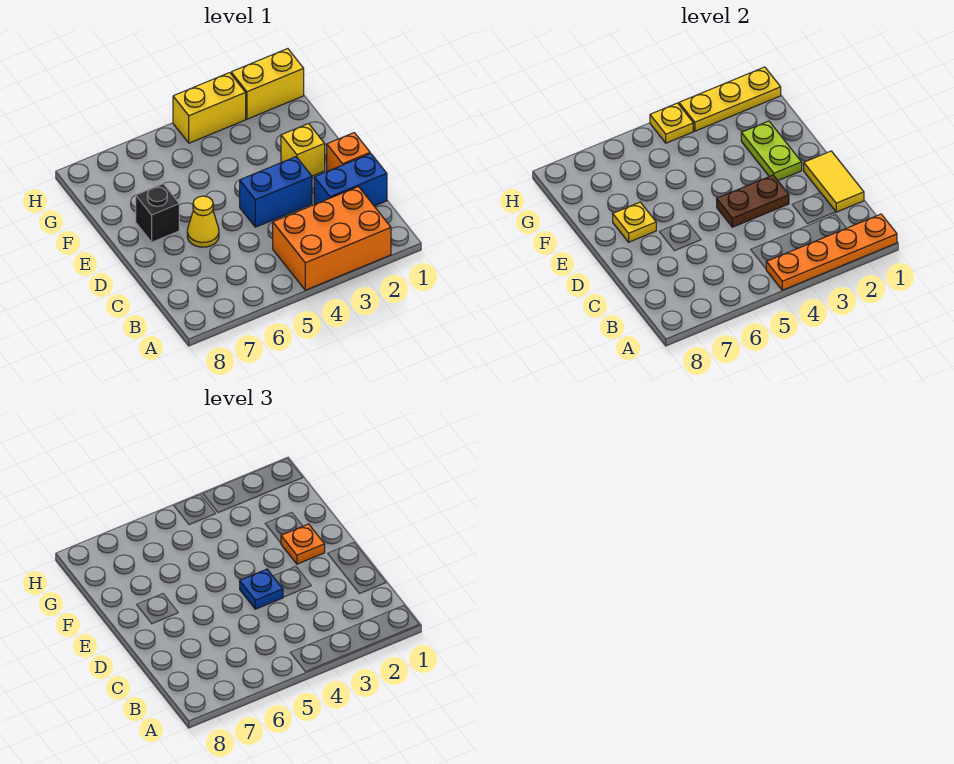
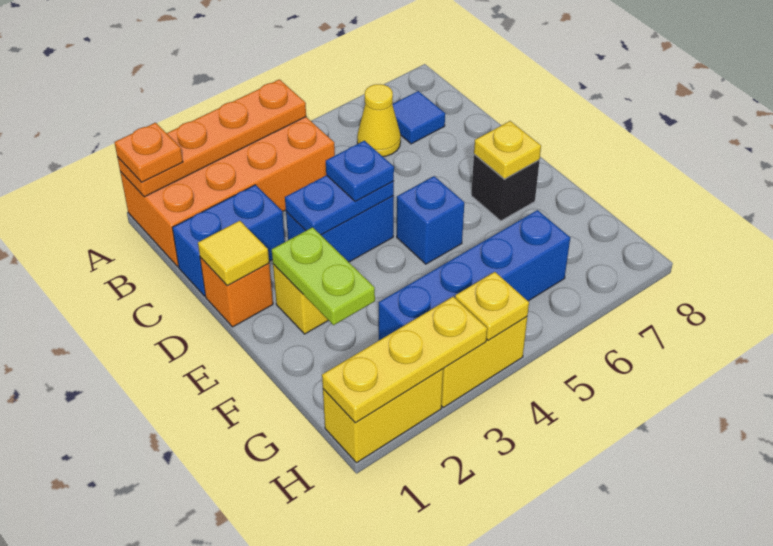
orange 2x3 brick [273,187,391,290] -> orange 2x4 brick [120,117,335,267]
none -> blue 1x1 tile [392,91,445,144]
yellow 1x2 tile [804,151,864,212] -> yellow 1x1 tile [198,221,269,286]
brown 1x2 plate [717,175,789,227] -> blue 1x2 plate [285,175,394,235]
yellow 1x1 cone [187,196,219,247] -> yellow 1x1 cone moved to [357,84,401,157]
orange 1x1 plate [281,524,325,564] -> orange 1x1 plate moved to [114,123,183,182]
none -> blue 1x1 brick [397,176,464,264]
none -> blue 1x4 brick [379,210,570,340]

